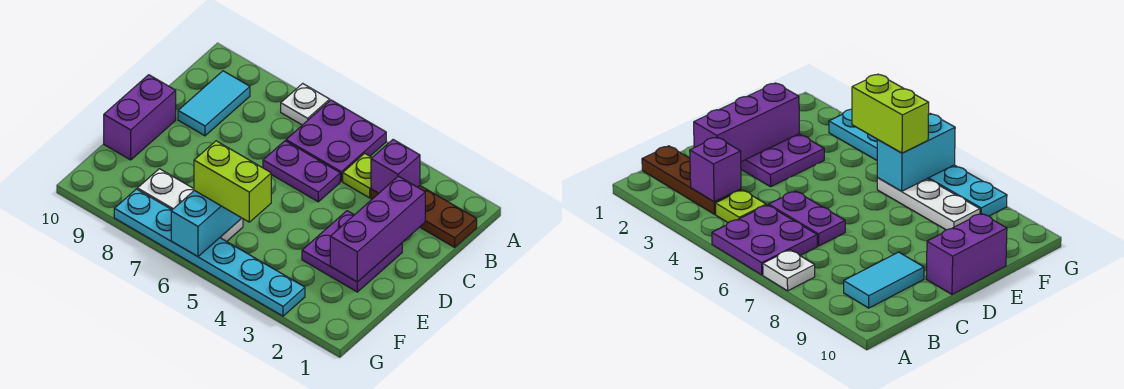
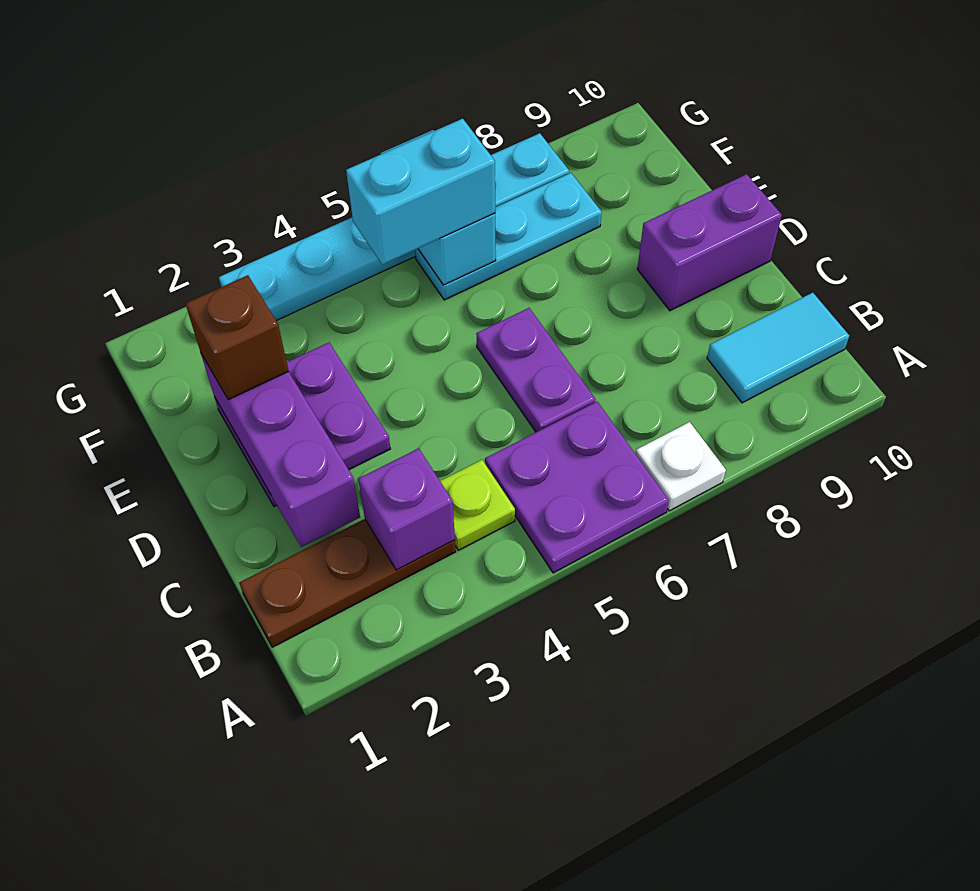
cyan 1x2 tile [178,71,250,136] -> cyan 1x2 tile turned to [707,293,849,403]
purple 1x2 plate [263,141,340,202] -> purple 1x2 plate turned to [476,308,596,432]
purple 1x2 brick [104,75,176,160] -> purple 1x2 brick turned to [637,174,782,311]
none -> brown 1x1 brick [185,275,289,400]
lime 1x2 brick [194,141,271,222] -> cyan 1x2 brick [346,119,495,265]
white 1x3 plate [137,169,243,241] -> cyan 1x3 plate [415,173,602,300]

